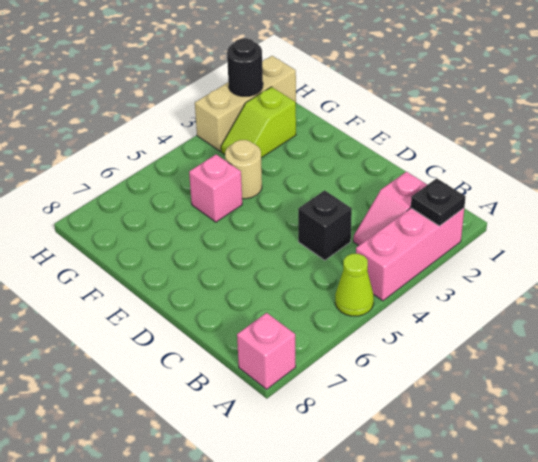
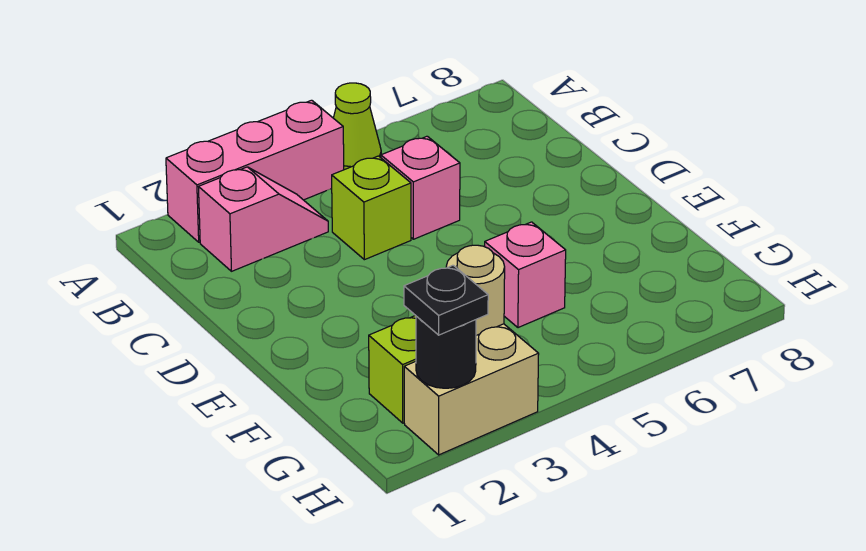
black 1x1 plate [411,178,466,226] -> black 1x1 plate moved to [404,265,488,335]
pink 1x1 brick [237,313,296,389] -> pink 1x1 brick moved to [381,136,460,239]
black 1x1 brick [298,190,352,260] -> lime 1x1 brick [332,156,411,260]
tan 1x3 brick [195,56,296,151] -> tan 1x2 brick [404,324,539,455]

